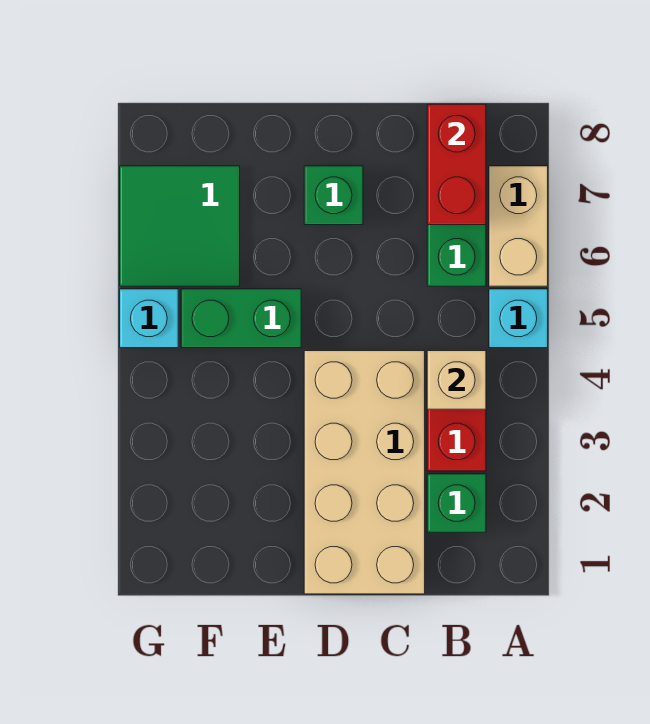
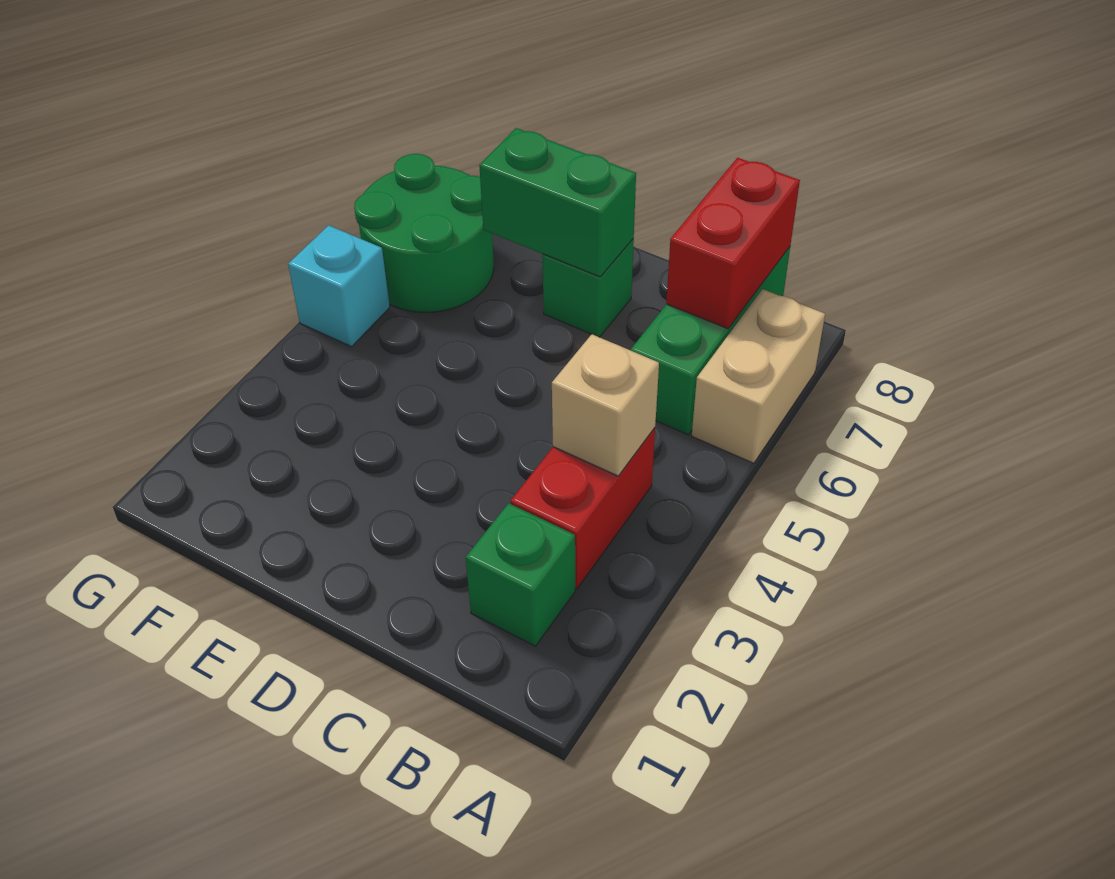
cyan 1x1 brick [489,289,548,348] -> none
tan 2x4 brick [304,351,425,594] -> none
green 1x2 brick [181,289,301,348] -> green 1x2 brick moved to [479,128,636,277]
green 2x2 tile [120,166,240,286] -> green 2x2 round brick [354,154,494,312]

